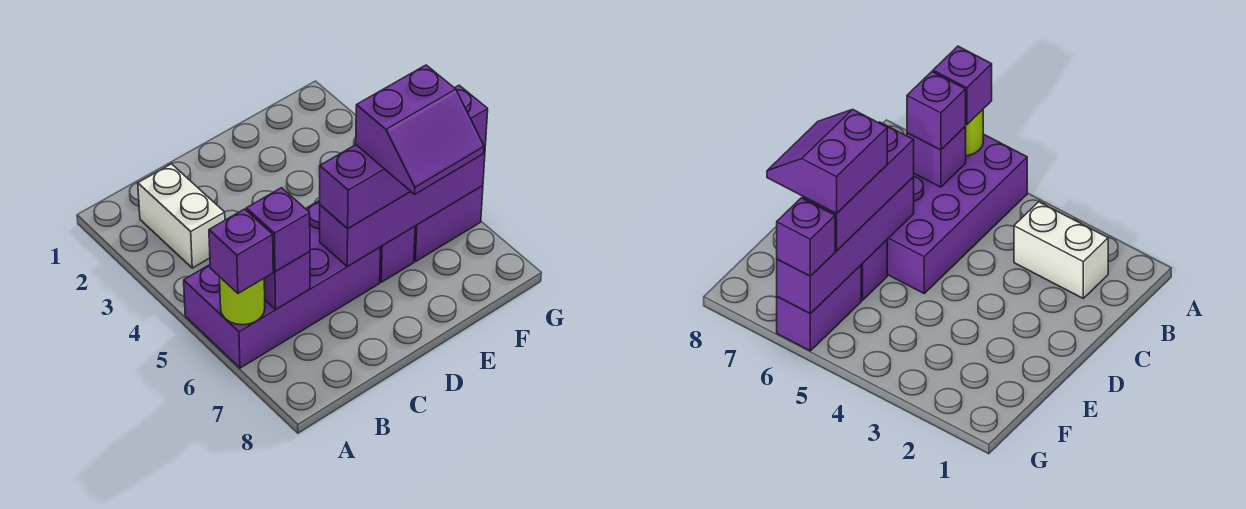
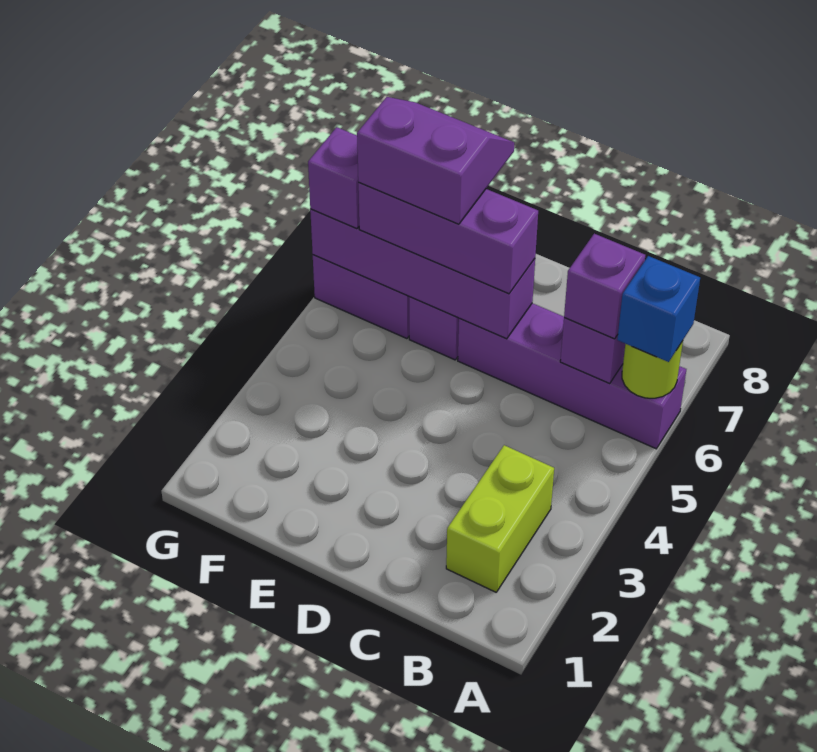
purple 2x4 brick [184,200,381,368] -> purple 1x4 brick [458,303,686,449]
purple 1x1 brick [209,209,273,293] -> blue 1x1 brick [617,256,700,362]
white 1x2 brick [138,164,225,268] -> lime 1x2 brick [446,445,554,592]

